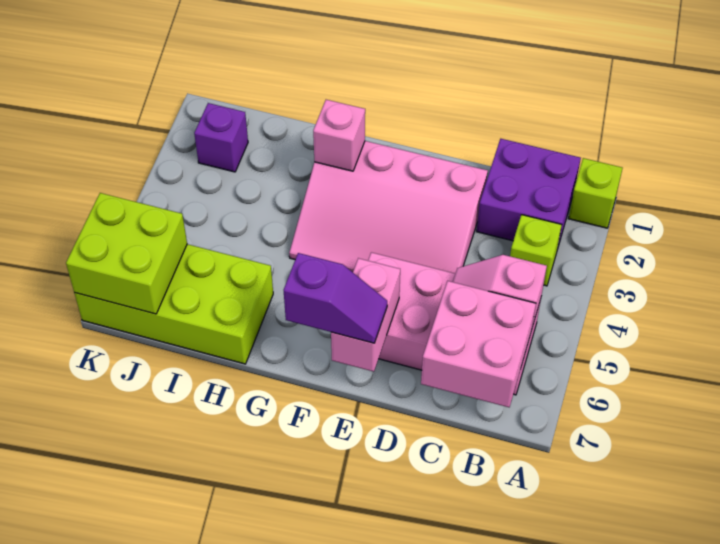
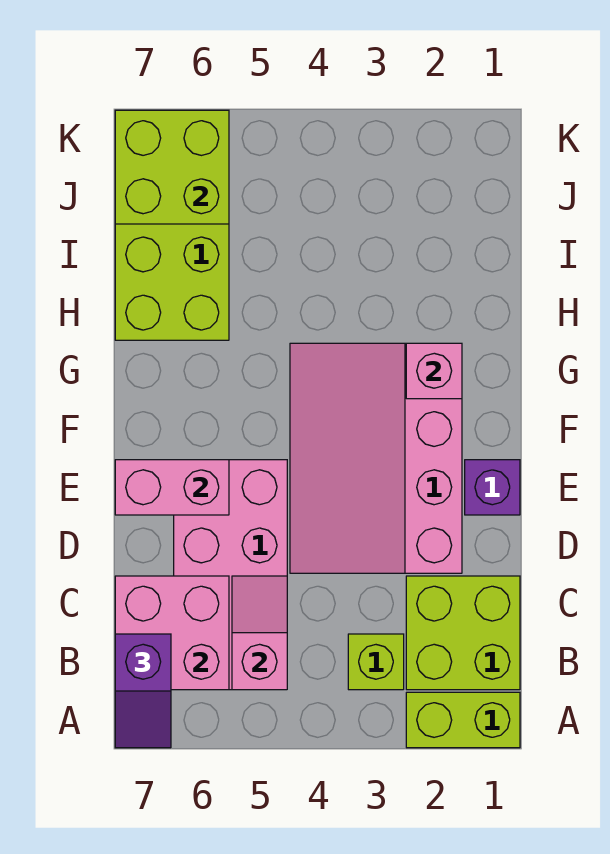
lime 1x1 brick [568,158,623,228] -> lime 1x2 brick [406,692,520,748]
purple 2x2 brick [477,139,581,249] -> lime 2x2 brick [406,576,520,690]
purple 1x2 slope [284,253,387,343] -> purple 1x2 slope moved to [115,634,171,748]
purple 1x1 brick [194,103,248,172] -> purple 1x1 brick moved to [465,460,520,515]

